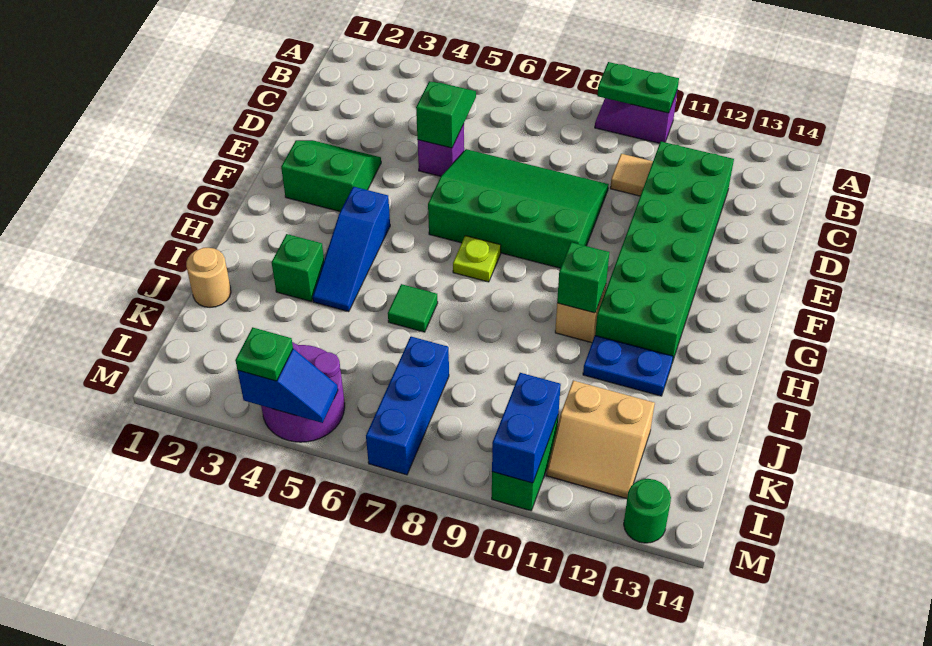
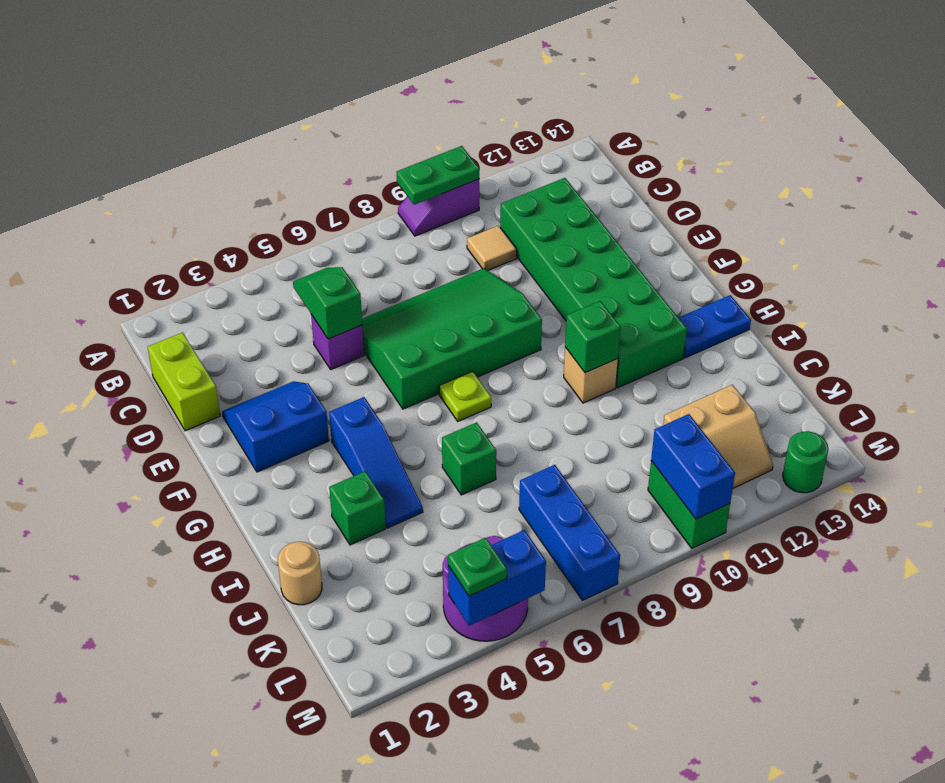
none -> lime 1x2 brick [148,332,220,431]
green 2x2 slope [281,140,381,211] -> blue 2x2 slope [222,381,329,472]
green 1x1 tile [388,284,438,332] -> green 1x1 brick [442,422,496,495]
blue 1x2 plate [583,336,673,396] -> blue 1x2 plate moved to [679,295,751,358]
blue 1x2 slope [238,349,338,423] -> blue 1x2 brick [448,530,546,626]

